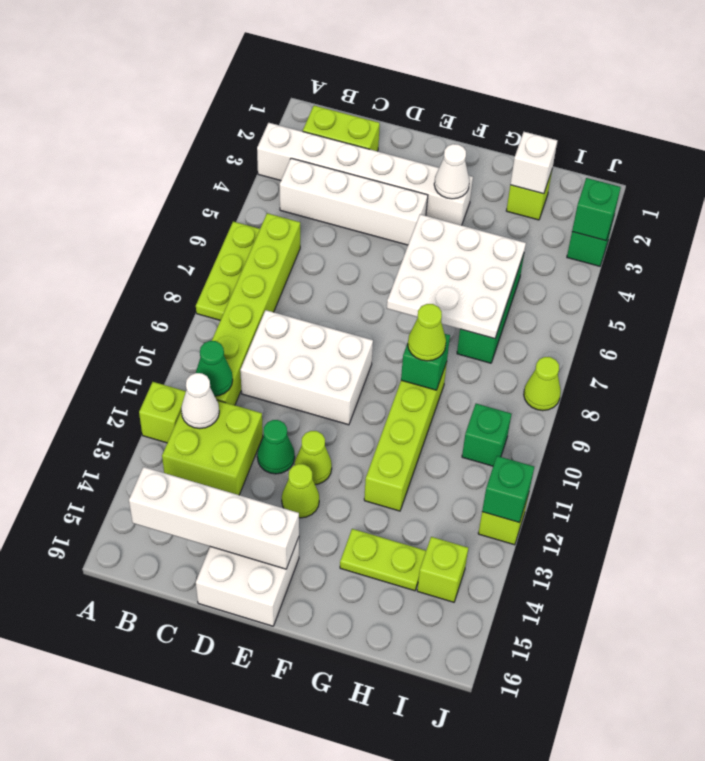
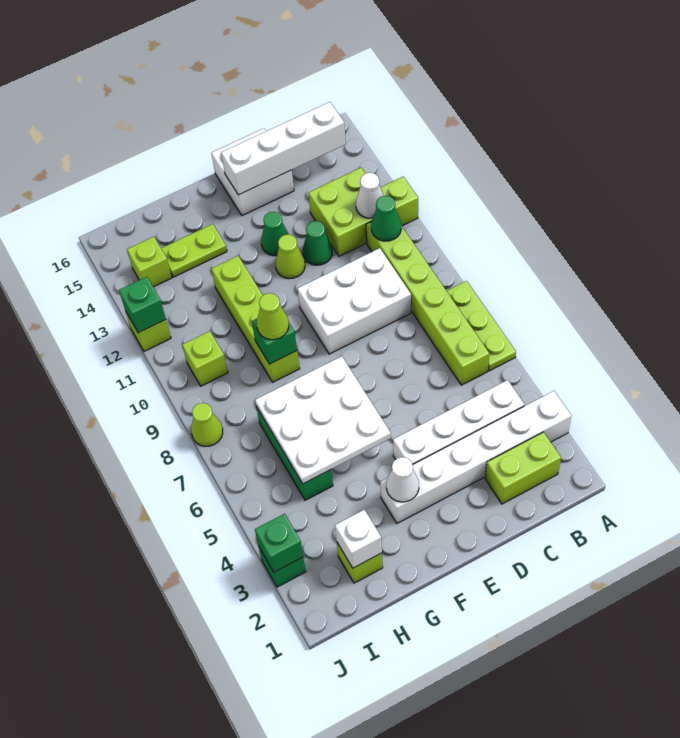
lime 1x1 cone [282,464,319,518] -> green 1x1 cone [261,212,289,256]
green 1x1 brick [462,404,511,466] -> lime 1x1 brick [183,331,228,386]

